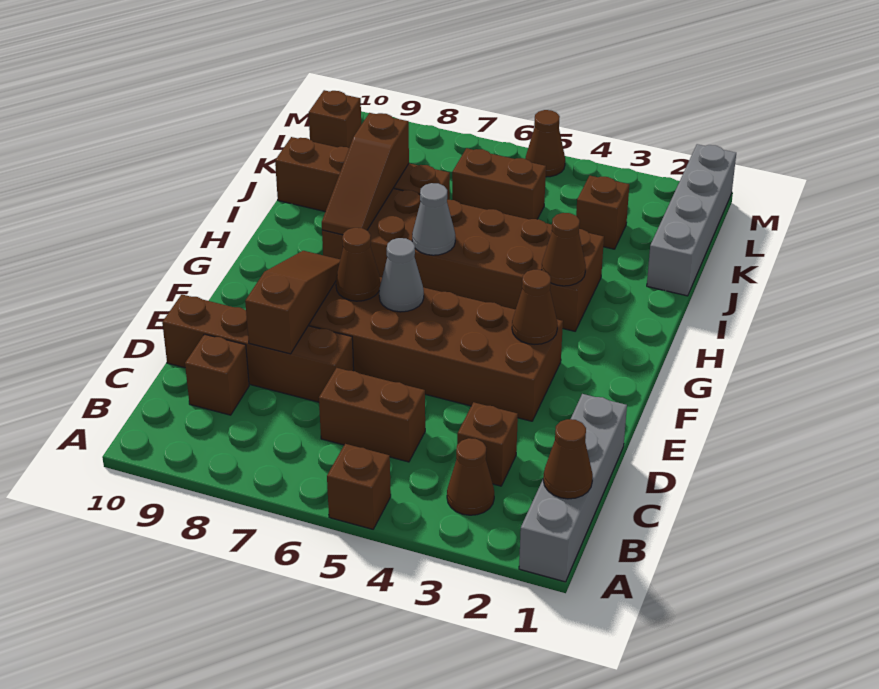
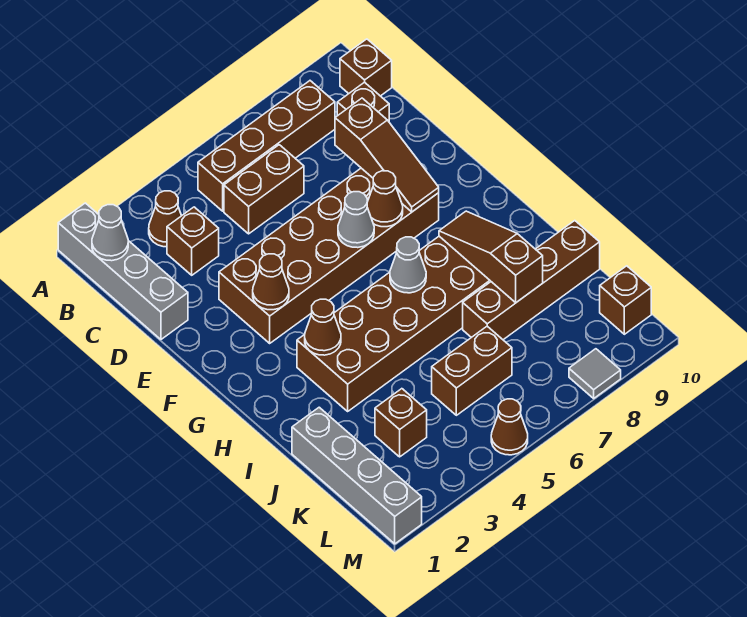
brown 1x1 brick [327,444,391,529] -> brown 1x1 brick moved to [340,39,392,96]
brown 1x1 cone [543,419,593,499] -> grey 1x1 cone [92,205,128,261]
brown 1x4 brick [162,295,354,402] -> brown 1x4 brick moved to [198,81,335,211]
none -> grey 1x1 tile [569,349,621,398]

